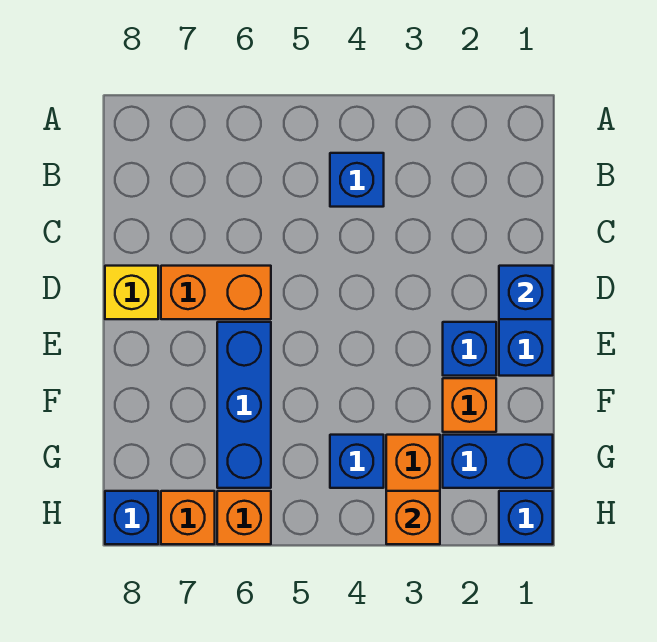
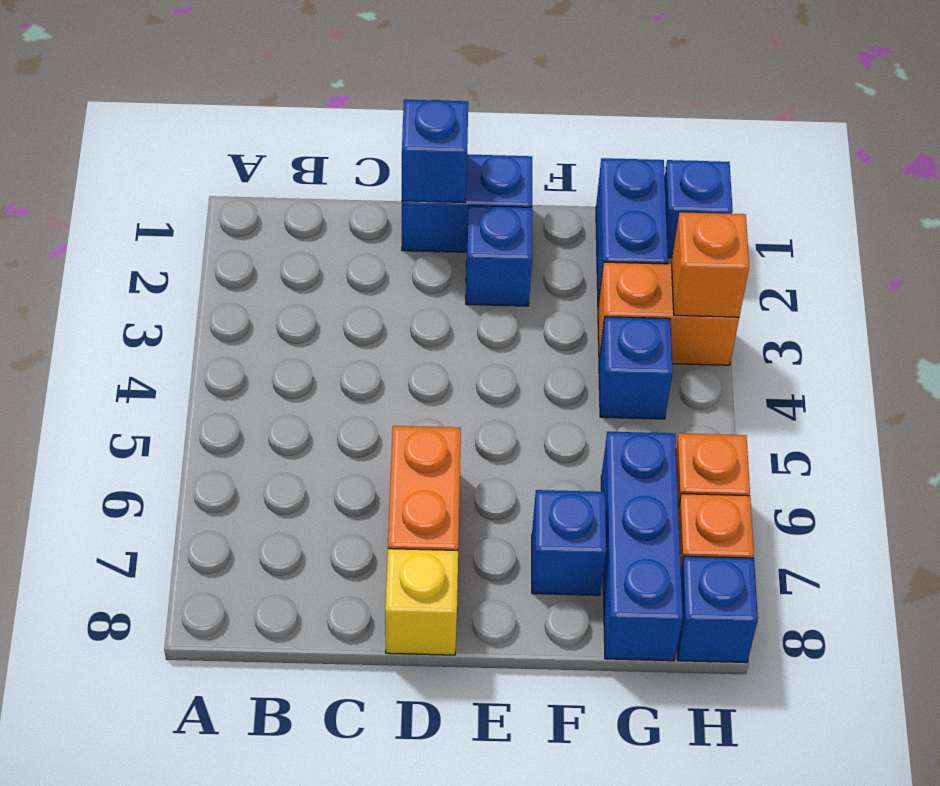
blue 1x1 brick [330,153,384,207] -> blue 1x1 brick moved to [532,490,606,595]
blue 1x3 brick [217,322,271,488] -> blue 1x3 brick turned to [601,432,683,661]
orange 1x1 brick [443,378,496,432] -> none

